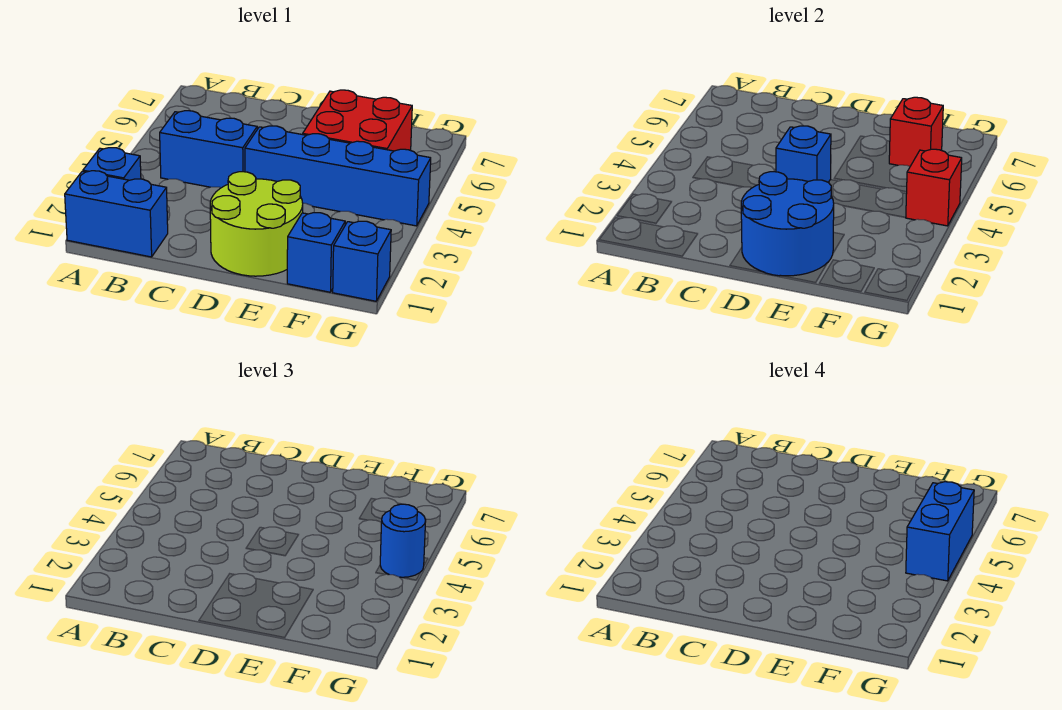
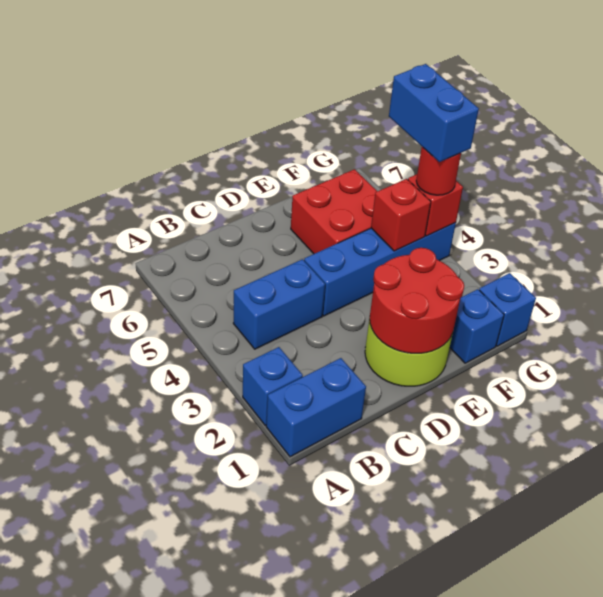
blue 2x2 round brick [741,172,834,276] -> red 2x2 round brick [370,248,464,353]
blue 1x1 brick [776,126,831,182] -> none
red 1x1 brick [889,97,943,166] -> red 1x1 brick moved to [371,179,431,251]
blue 1x1 round brick [380,504,426,577] -> red 1x1 round brick [416,147,461,195]

